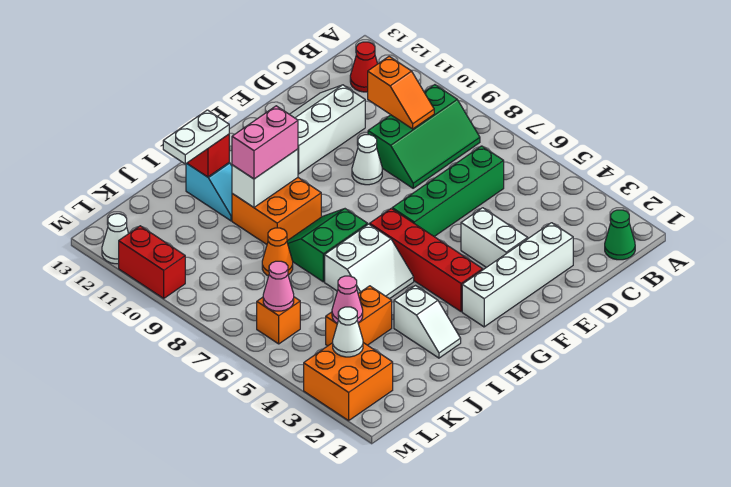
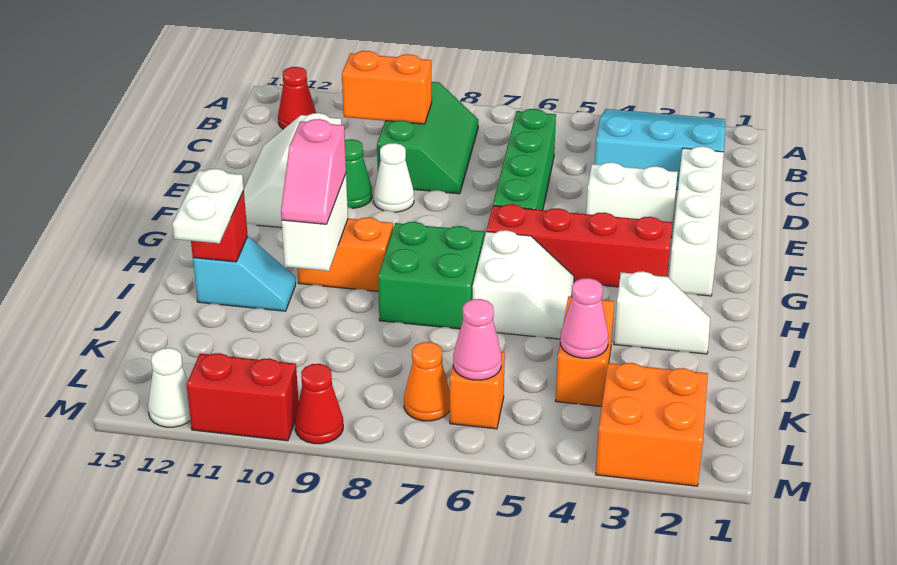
none -> cyan 3x3 slope [595,109,725,189]
green 1x1 cone [605,210,635,260] -> green 1x1 cone moved to [345,139,372,208]
orange 1x2 slope [368,56,434,129] -> orange 1x2 brick [342,51,432,124]
green 2x2 slope [287,209,368,282] -> green 2x2 brick [378,222,484,329]
orange 2x2 brick [232,178,321,244] -> orange 1x2 brick [297,217,393,292]
pink 1x2 brick [232,106,298,179] -> pink 1x2 slope [281,119,346,224]
orange 1x1 cone [262,228,293,276] -> orange 1x1 cone moved to [404,342,450,421]
white 1x1 cone [333,307,363,357] -> none
none -> red 1x1 cone [295,364,343,444]

